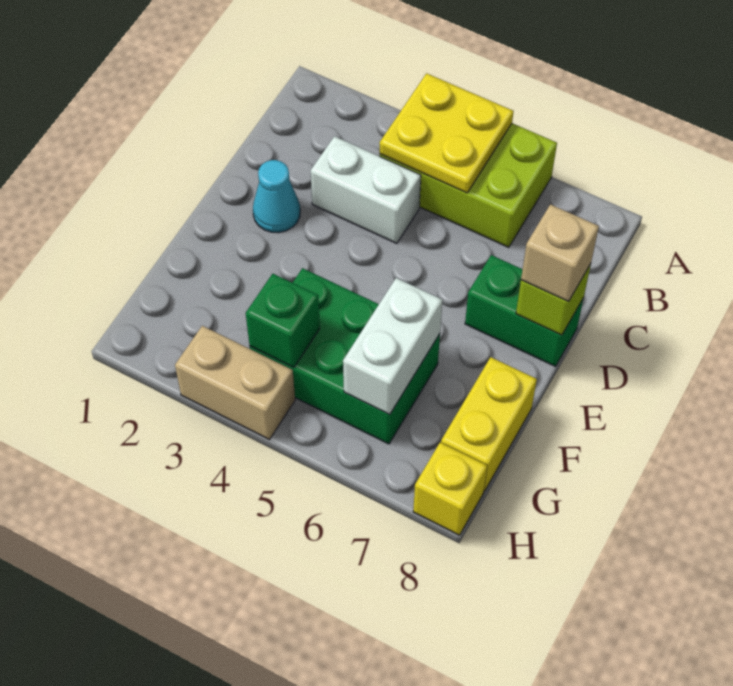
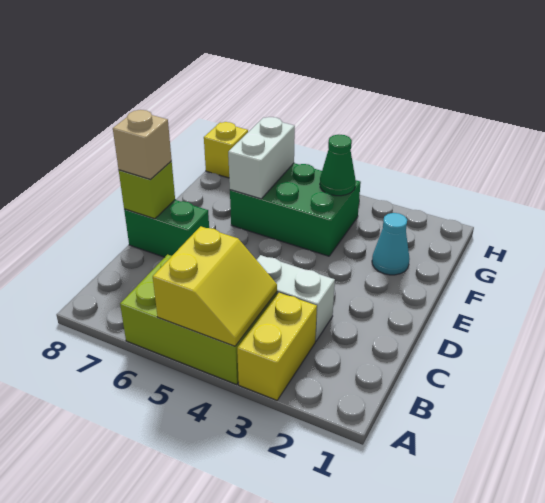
yellow 2x2 plate [380,73,513,193] -> yellow 2x2 slope [153,226,277,346]
cyan 1x1 cone [253,160,300,233] -> cyan 1x1 cone moved to [372,213,410,275]
yellow 1x2 brick [441,357,537,491] -> yellow 1x2 brick moved to [237,293,317,400]
green 1x1 brick [246,274,320,368] -> green 1x1 cone [320,135,356,196]
tan 1x2 brick [175,326,295,440] -> none

